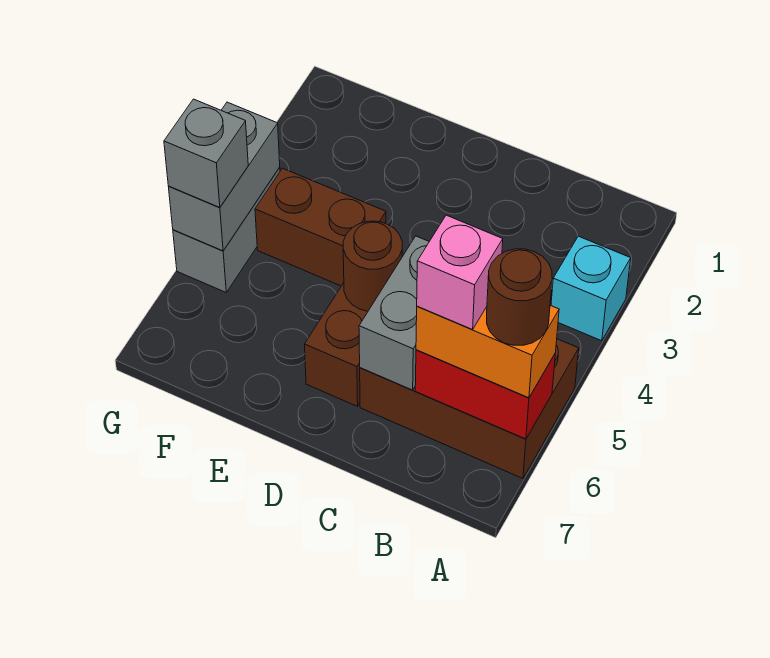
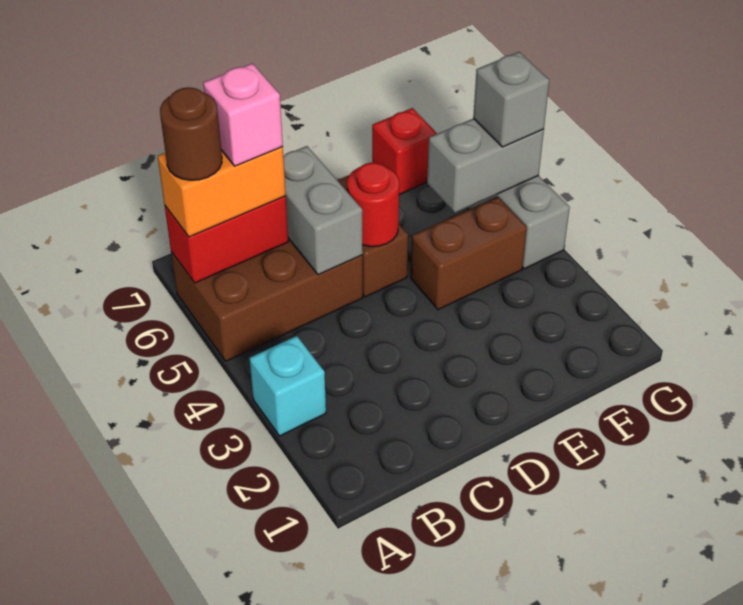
brown 1x1 round brick [343,221,402,311] -> red 1x1 round brick [347,163,399,247]
none -> red 1x1 brick [372,108,437,195]
grey 1x2 brick [169,102,280,251] -> grey 1x2 brick turned to [427,118,544,213]

